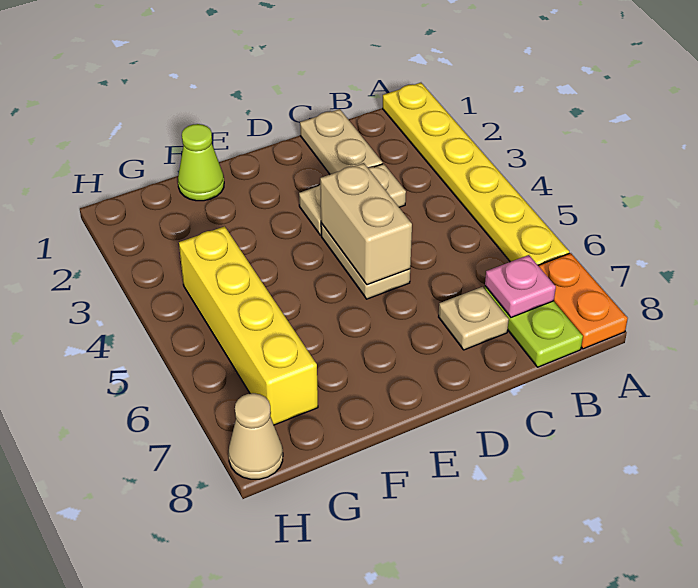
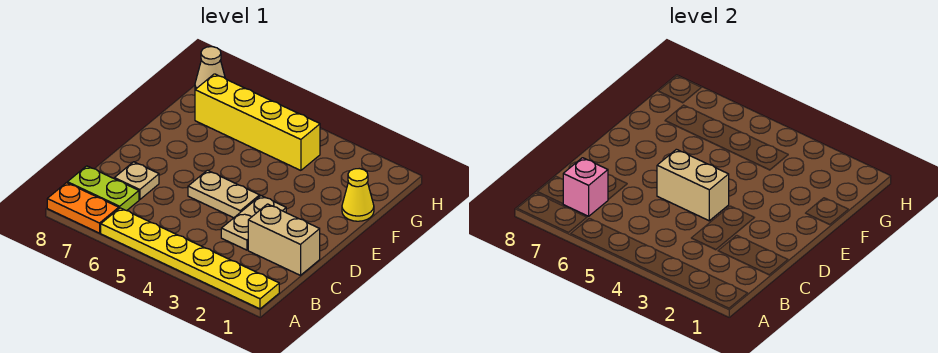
pink 1x1 plate [485,255,556,317] -> pink 1x1 brick [563,158,608,216]
tan 1x2 plate [300,109,383,174] -> tan 1x2 brick [248,204,320,275]
lime 1x1 cone [178,124,224,201] -> yellow 1x1 cone [342,169,374,221]

